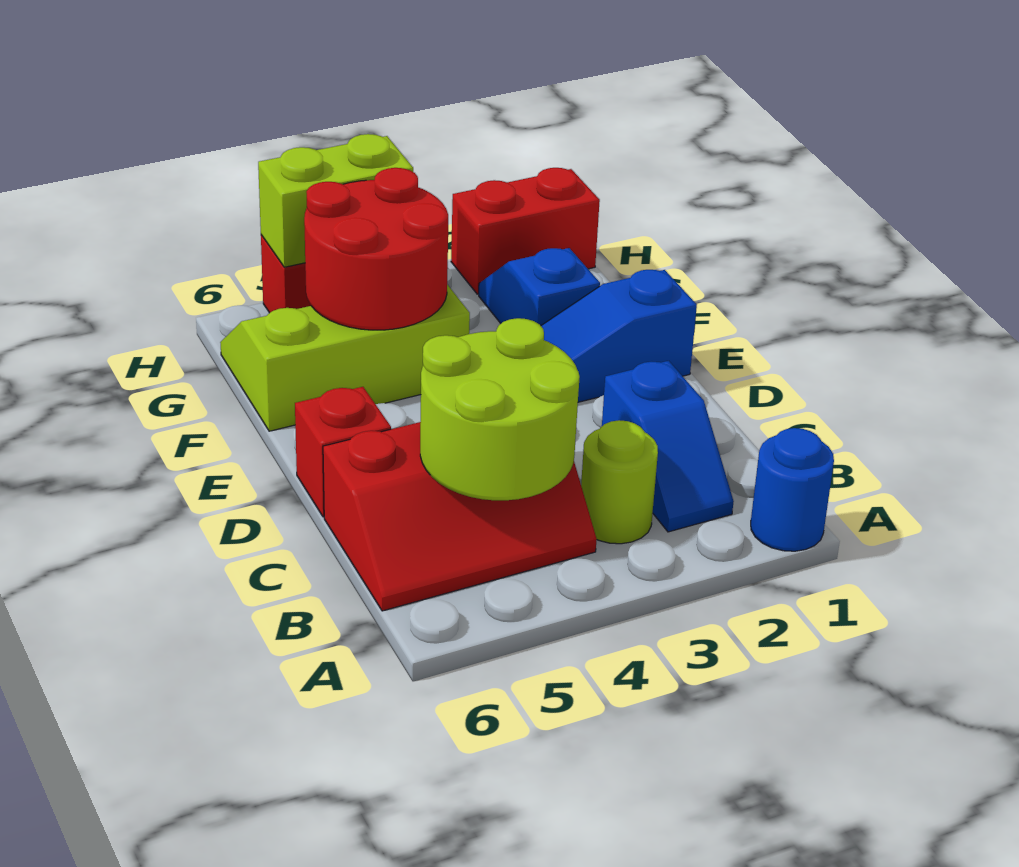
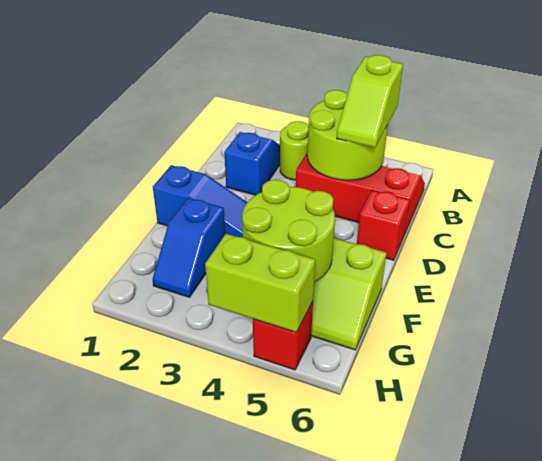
blue 1x1 round brick [751,428,834,551] -> none
none -> lime 1x2 slope [337,55,403,148]
red 2x2 round brick [304,168,448,330] -> lime 2x2 round brick [242,180,335,282]
red 1x2 brick [451,168,600,294] -> none

